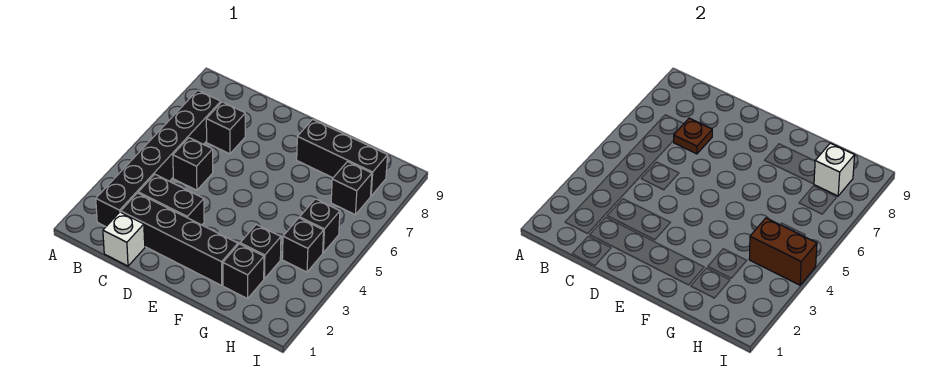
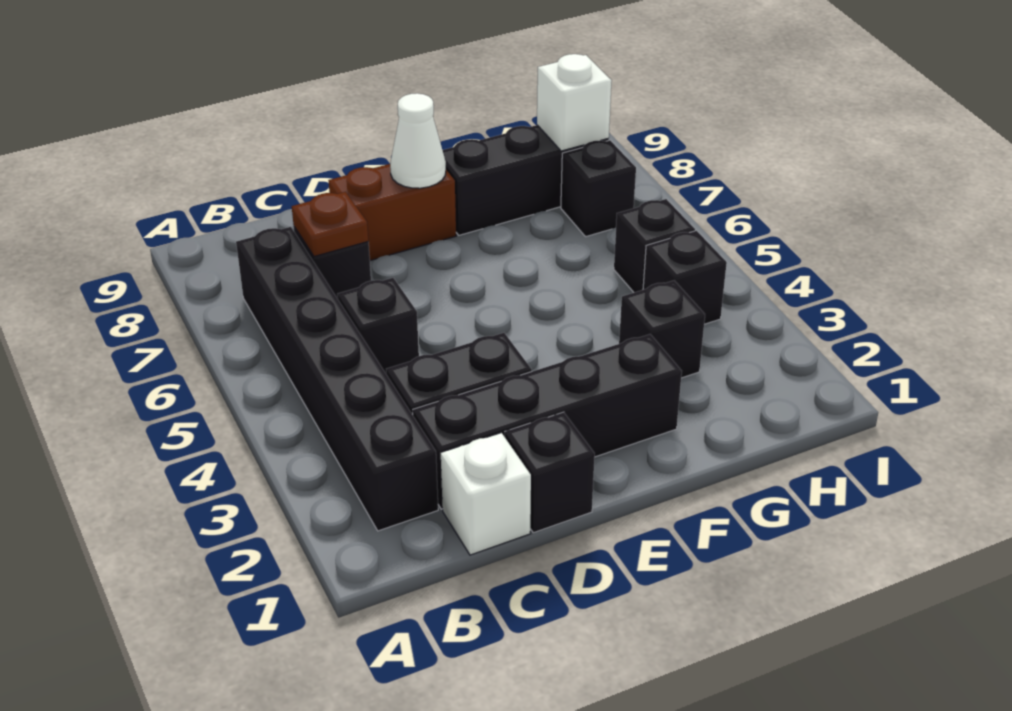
none -> white 1x1 cone [390,93,446,188]
black 1x1 brick [223,244,264,299] -> black 1x1 brick moved to [505,412,595,533]
brown 1x2 brick [749,218,817,285] -> brown 1x2 brick moved to [328,164,456,261]

